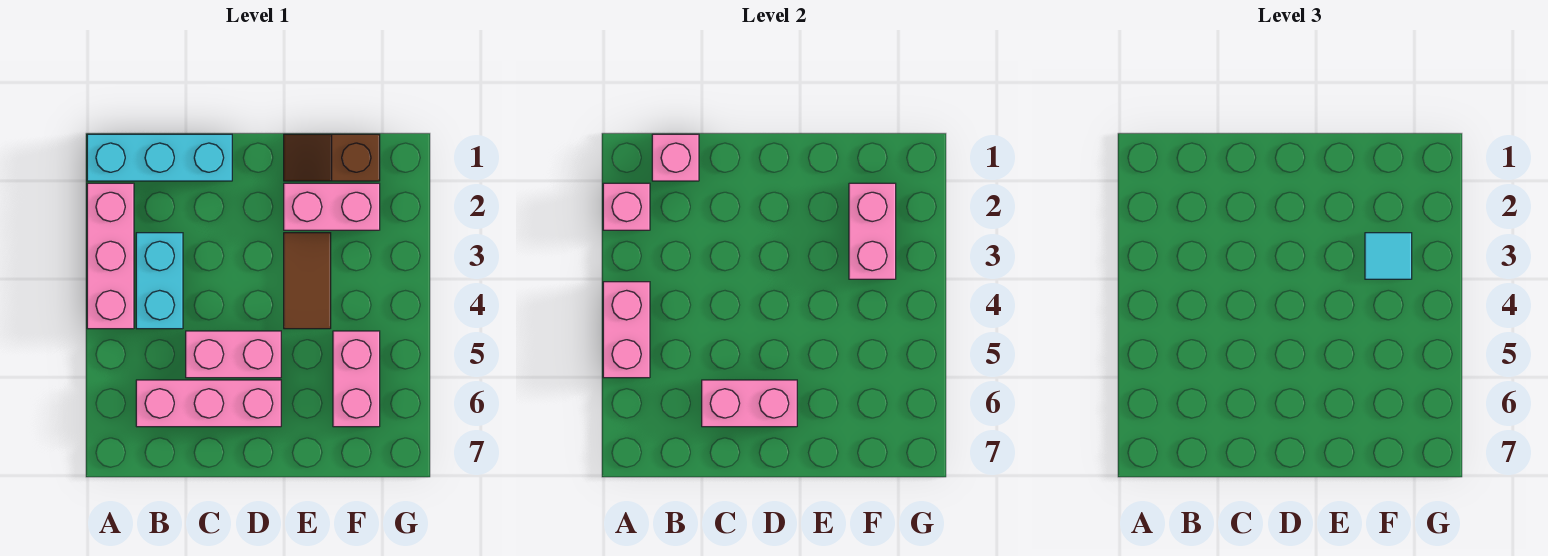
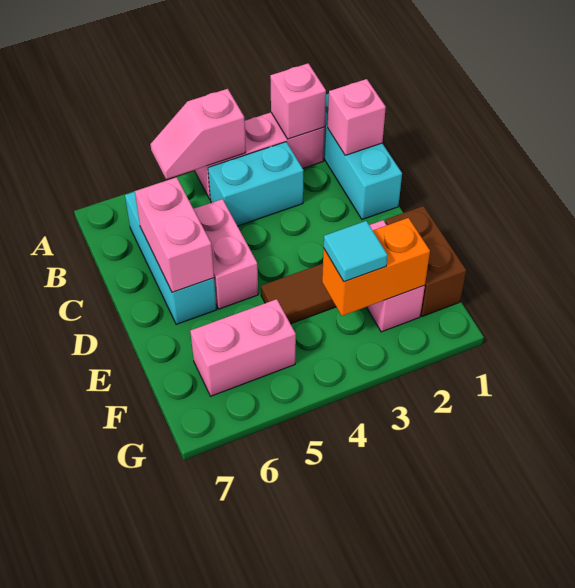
pink 1x2 brick [603,282,650,378] -> pink 1x2 slope [150,89,246,179]
pink 1x3 brick [136,380,281,427] -> cyan 1x3 brick [125,192,217,325]
brown 1x2 slope [284,134,380,181] -> brown 1x2 brick [385,206,466,316]
pink 1x2 brick [849,183,896,279] -> orange 1x2 brick [322,218,430,316]

